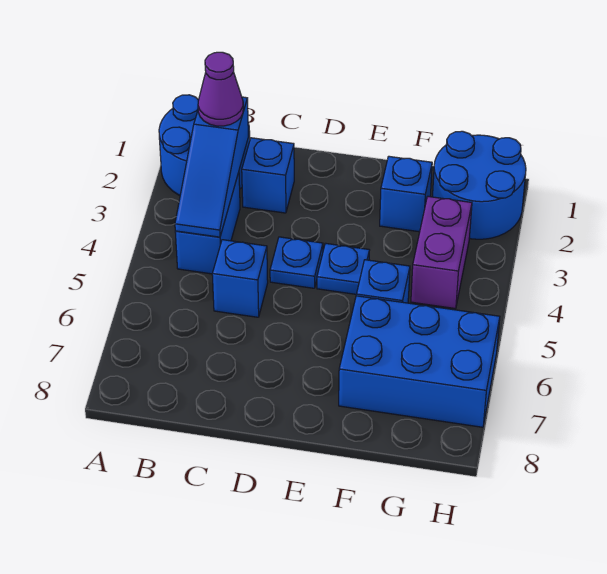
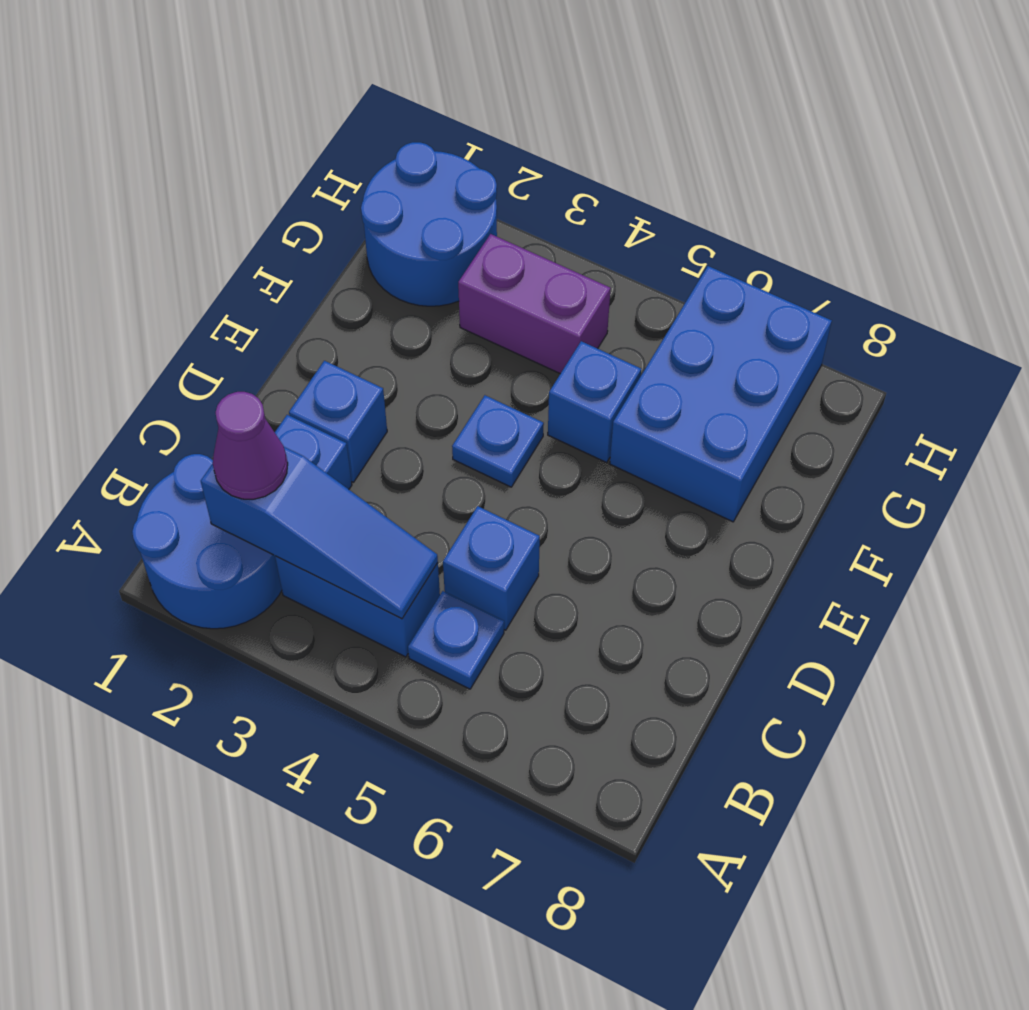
blue 1x1 plate [270,237,323,288] -> blue 1x1 plate moved to [408,591,504,689]
blue 1x1 brick [380,156,432,232] -> blue 1x1 brick moved to [289,361,387,482]

